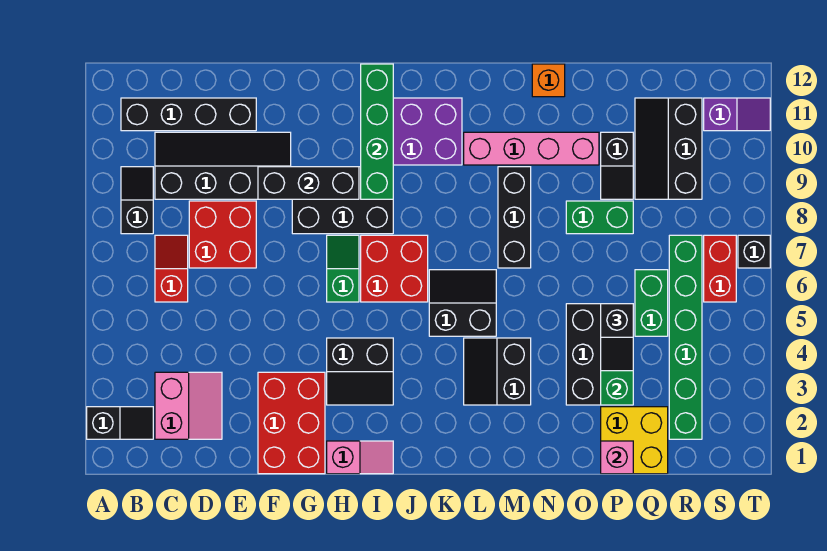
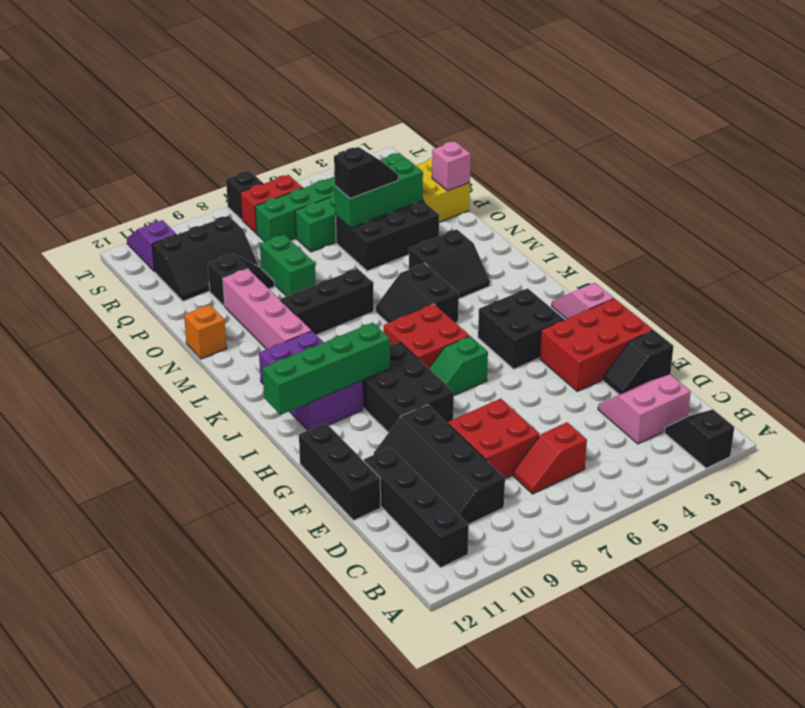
black 1x2 slope [121,167,153,234] -> black 1x2 slope moved to [603,330,673,395]
black 1x3 brick [258,167,359,199] -> black 1x3 brick moved to [299,423,381,520]
black 2x2 slope [327,338,393,405] -> black 2x2 brick [478,288,564,369]

